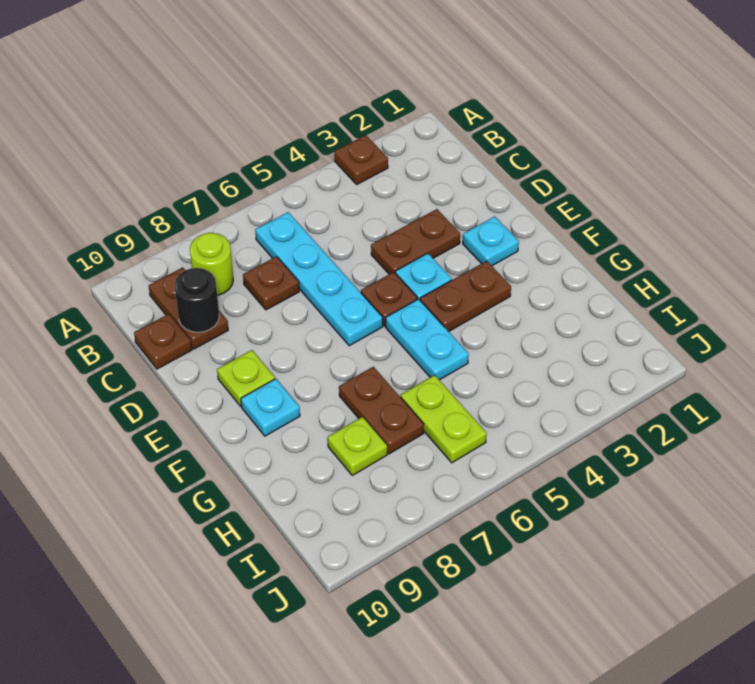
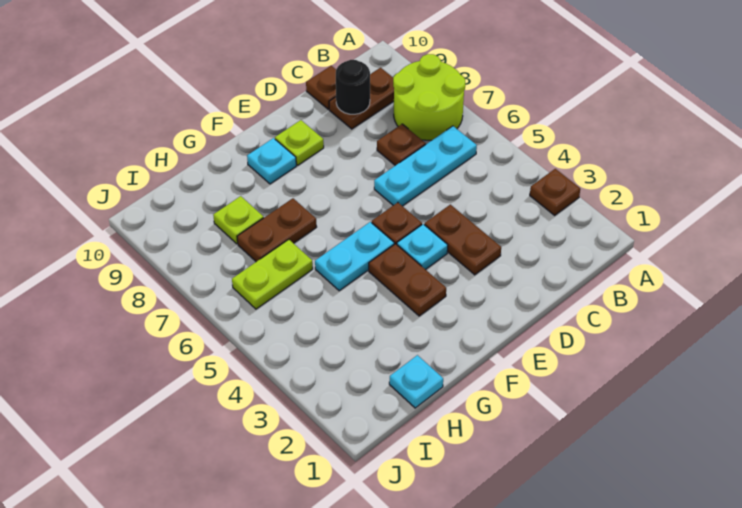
cyan 1x4 plate [255,212,383,346] -> cyan 1x3 plate [374,126,477,206]
lime 1x1 round brick [190,233,233,295] -> lime 2x2 round brick [393,54,465,140]
cyan 1x1 plate [463,216,519,266] -> cyan 1x1 plate moved to [389,355,443,408]

